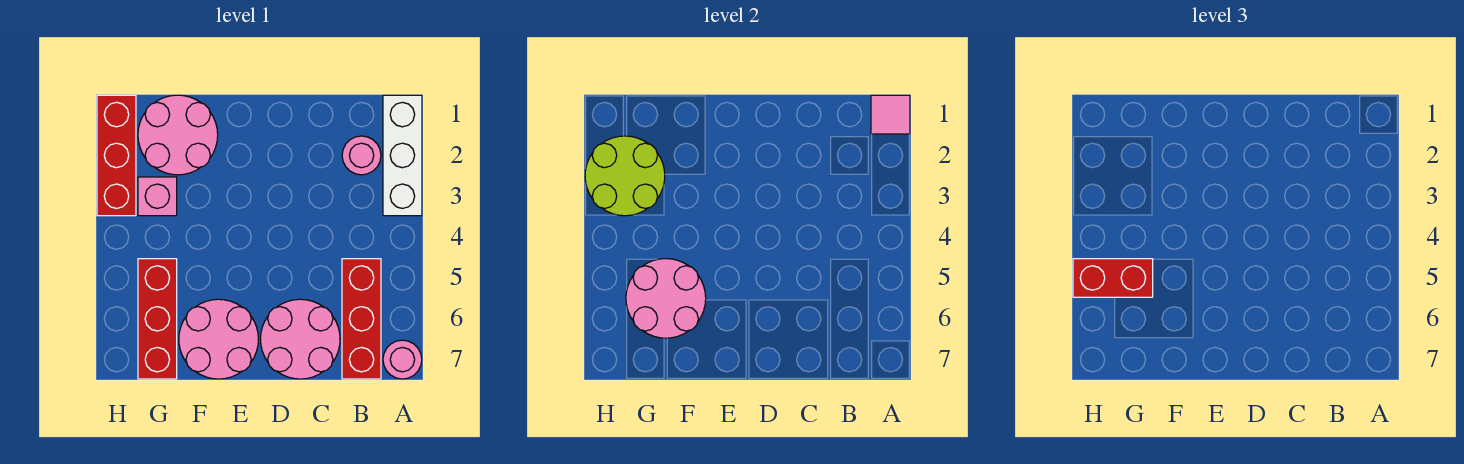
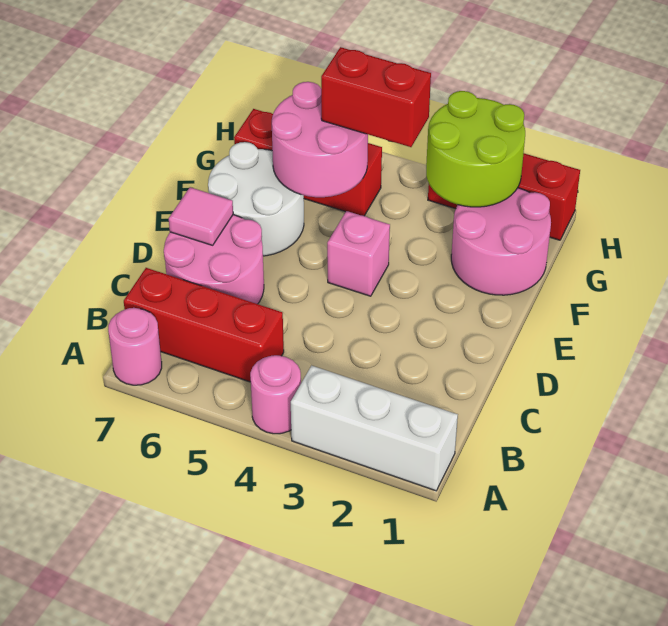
pink 1x1 tile [871,95,910,134] -> pink 1x1 tile moved to [169,187,233,245]
pink 1x1 round brick [342,136,381,175] -> pink 1x1 round brick moved to [250,355,301,434]
pink 2x2 round brick [179,299,258,379] -> white 2x2 round brick [208,142,304,256]
pink 1x1 brick [138,177,177,216] -> pink 1x1 brick moved to [327,211,390,296]
red 1x2 brick [1073,259,1153,297] -> red 1x2 brick turned to [321,47,431,147]

